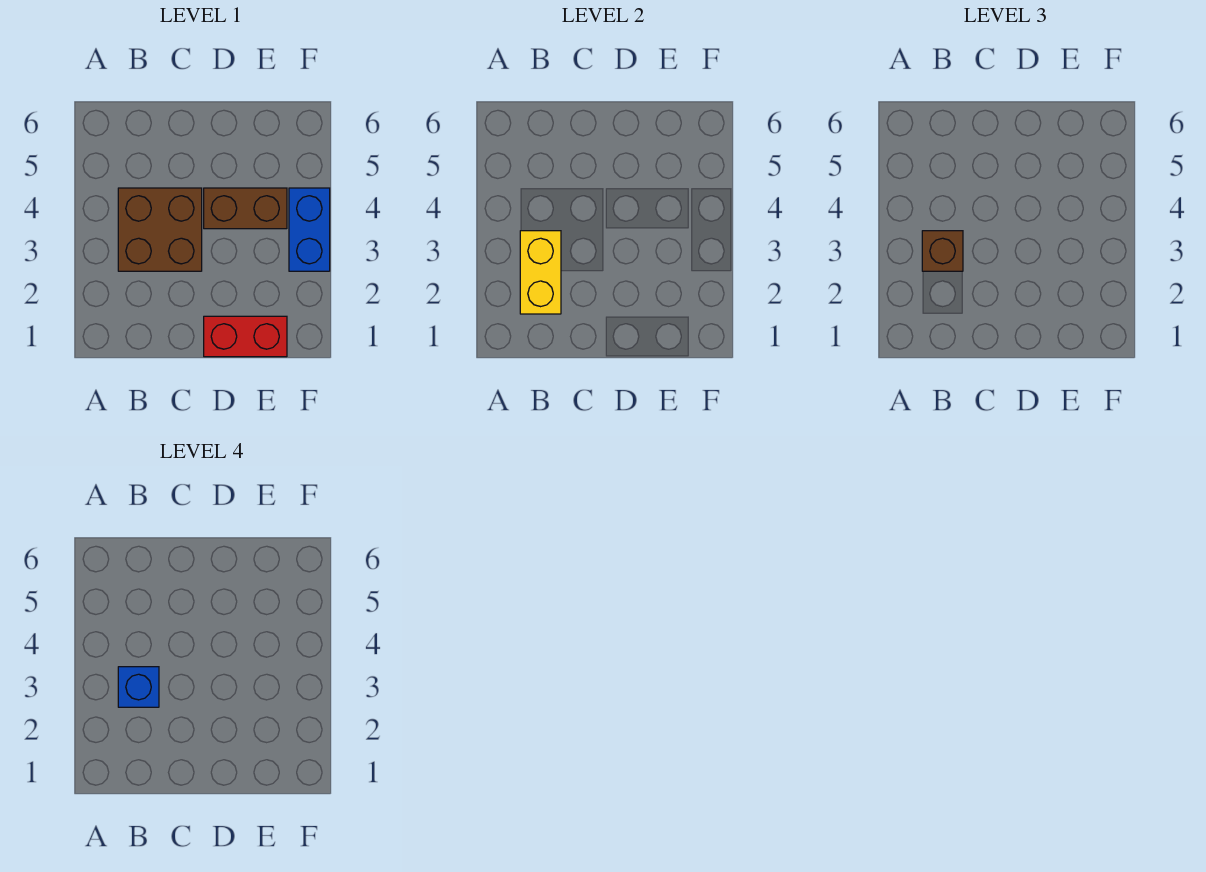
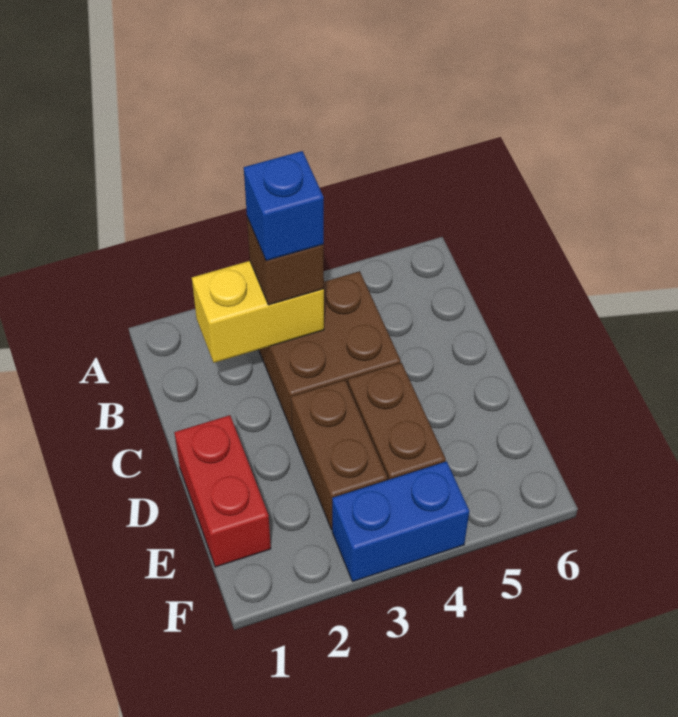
none -> brown 1x2 brick [291,380,388,529]

